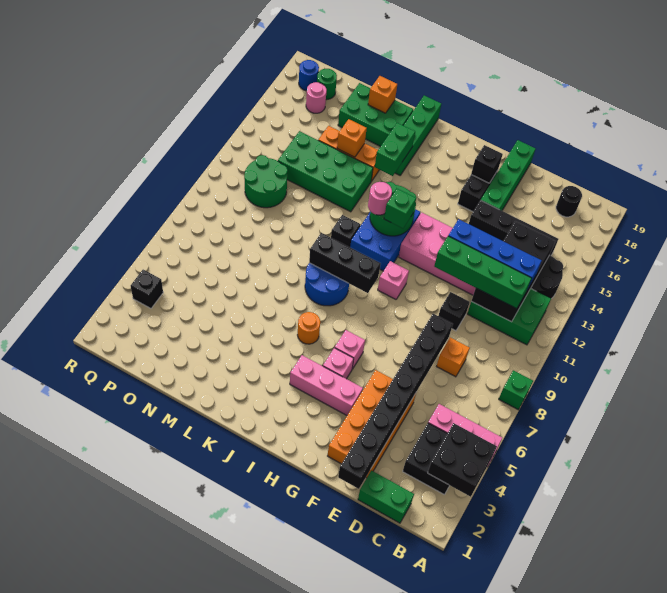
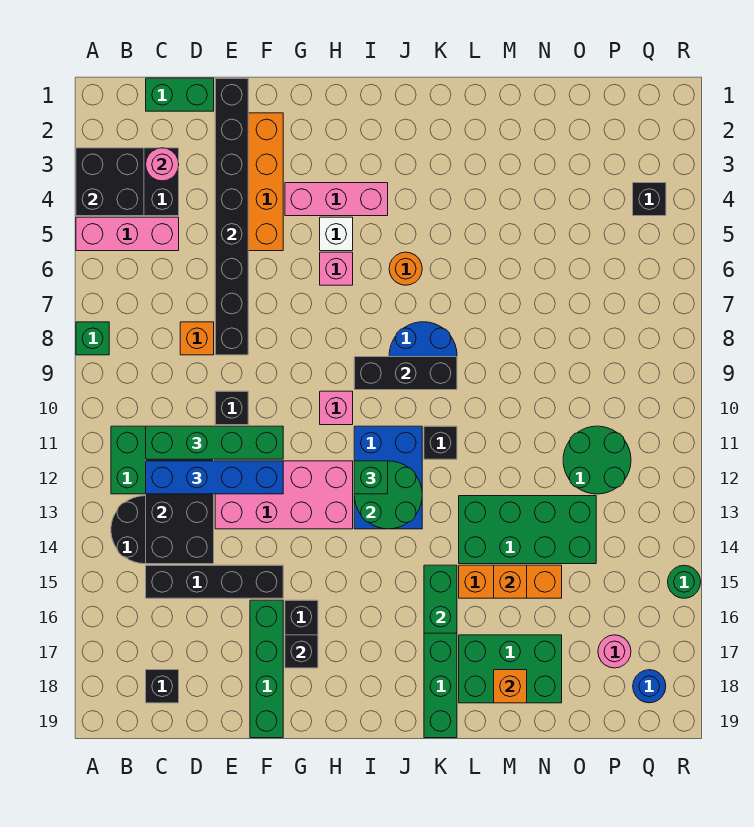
black 1x1 round brick [556,186,582,217] -> black 1x1 brick [146,670,179,703]
pink 1x1 brick [323,348,354,379] -> white 1x1 brick [320,217,353,251]
pink 1x1 round brick [368,182,392,215] -> pink 1x1 round brick moved to [146,148,179,181]
green 1x1 round brick [317,69,337,100] -> green 1x1 round brick moved to [668,565,701,598]

